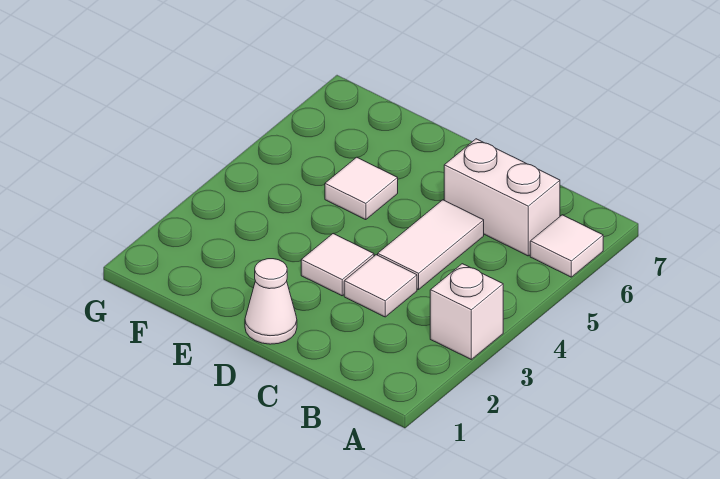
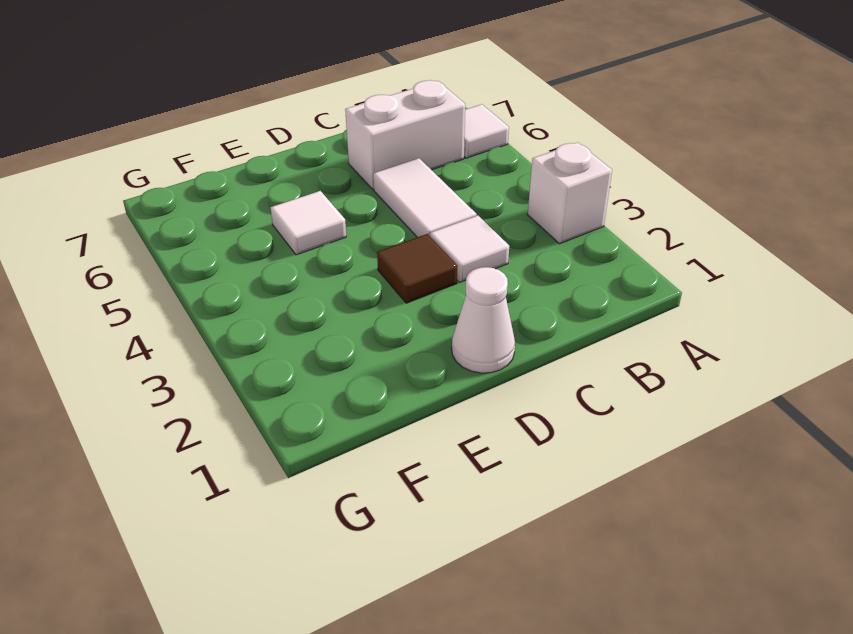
white 1x1 tile [301,234,374,296] -> brown 1x1 tile [377,234,458,303]

